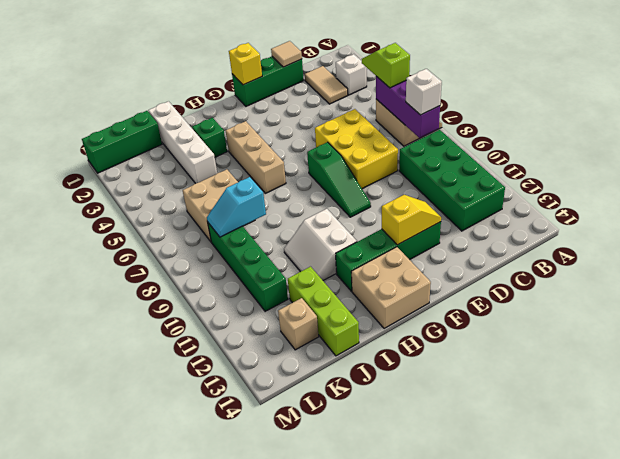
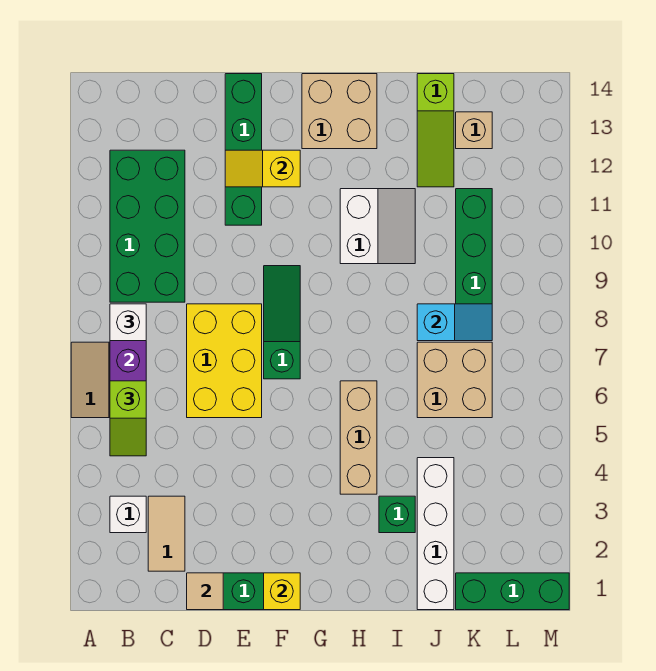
green 1x4 brick [336,222,441,291] -> green 1x4 brick turned to [225,74,262,225]
lime 1x3 brick [288,267,359,356] -> lime 1x3 slope [417,74,454,187]

